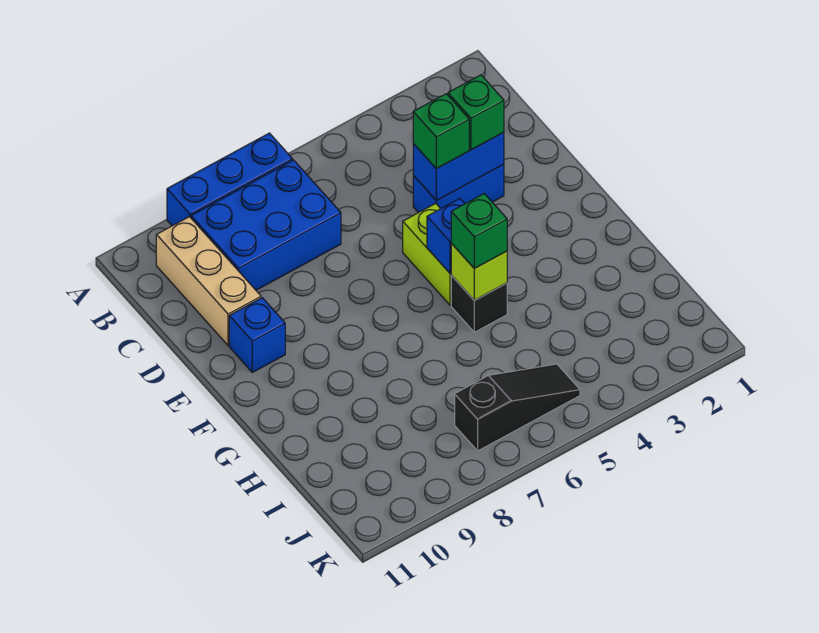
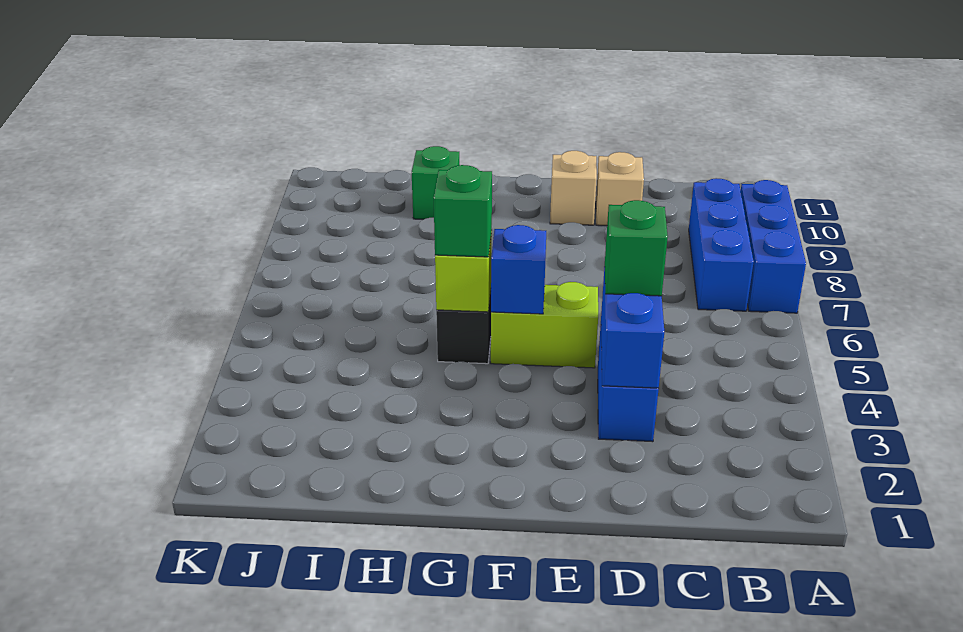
blue 2x3 brick [191,160,341,290] -> blue 1x3 brick [689,178,754,311]
tan 1x3 brick [156,217,261,346] -> tan 1x1 brick [596,152,644,226]
green 1x1 brick [448,75,504,150] -> green 1x1 brick moved to [412,146,460,219]
blue 1x1 brick [229,298,285,372] -> tan 1x1 brick [550,151,597,225]
black 1x3 slope [455,364,580,451] -> none

